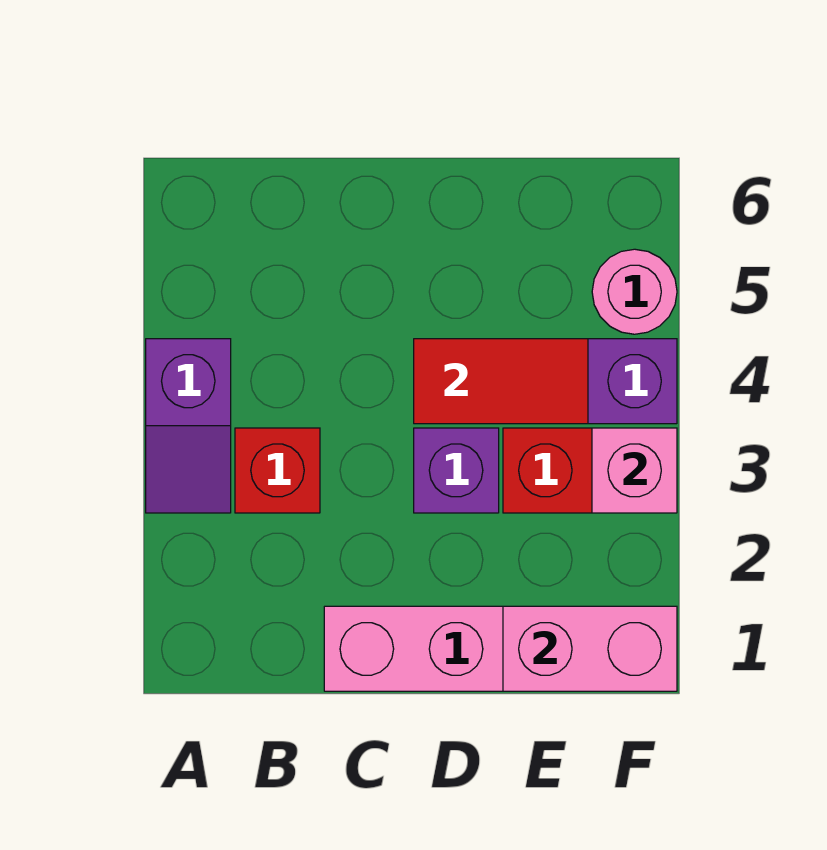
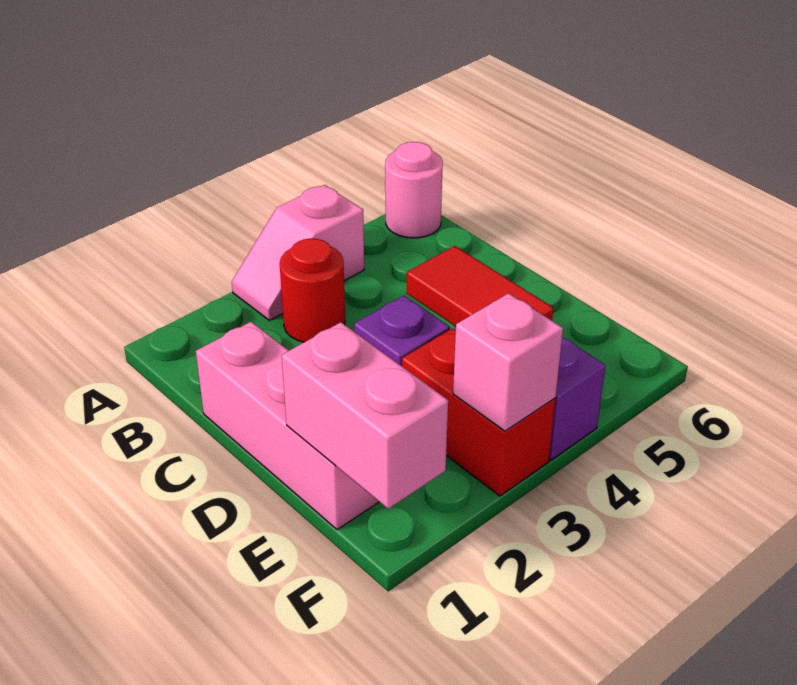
purple 1x2 slope [146,339,231,513] -> pink 1x2 slope [232,185,364,320]
red 1x1 brick [235,428,320,513] -> red 1x1 round brick [280,238,345,342]
pink 1x1 round brick [592,249,677,334] -> pink 1x1 round brick moved to [385,142,443,238]

